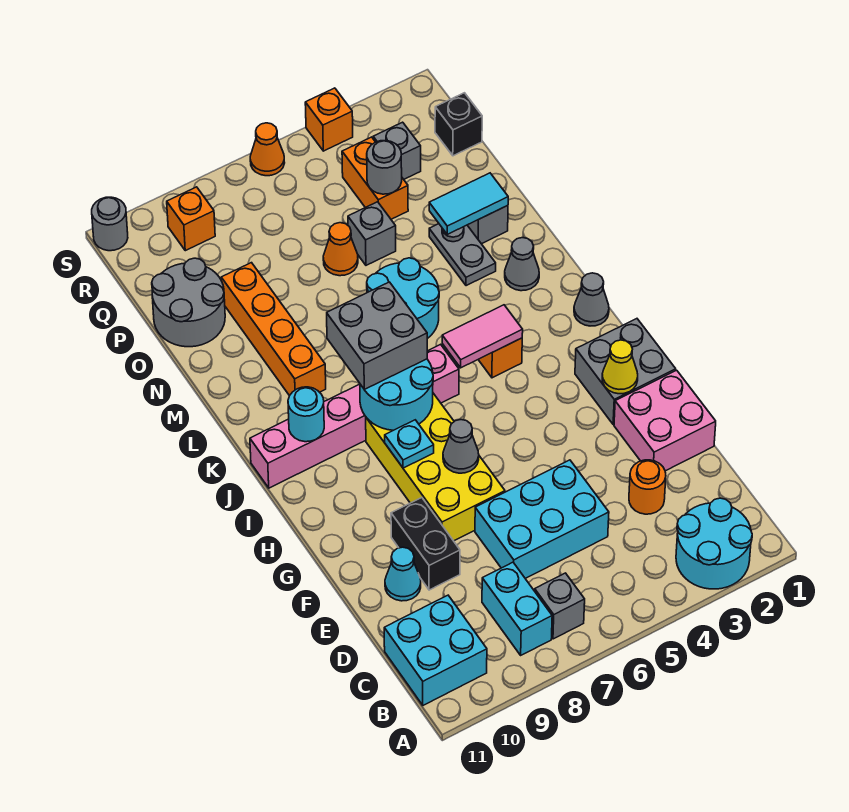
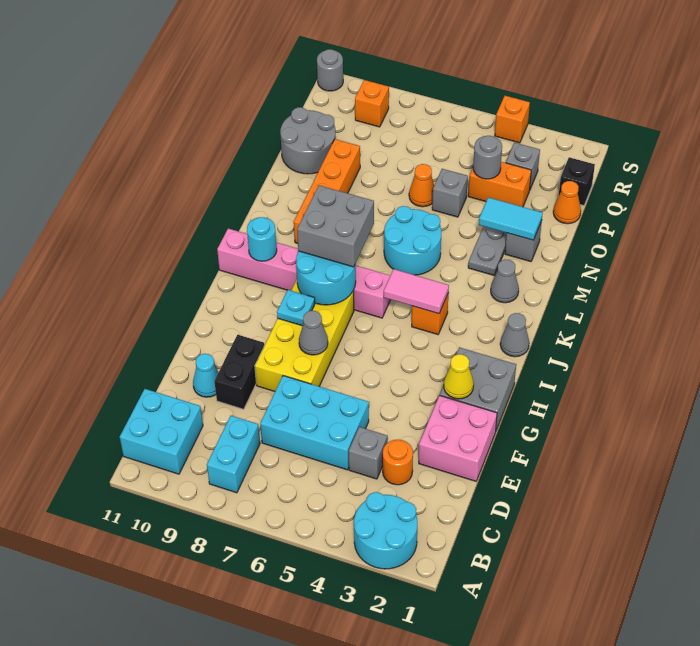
grey 1x1 brick [535,573,585,639] -> grey 1x1 brick moved to [349,427,387,479]
orange 1x2 brick [342,137,408,219] -> orange 1x2 brick turned to [468,162,531,207]
orange 1x1 cone [250,123,285,176] -> orange 1x1 cone moved to [553,181,581,224]

